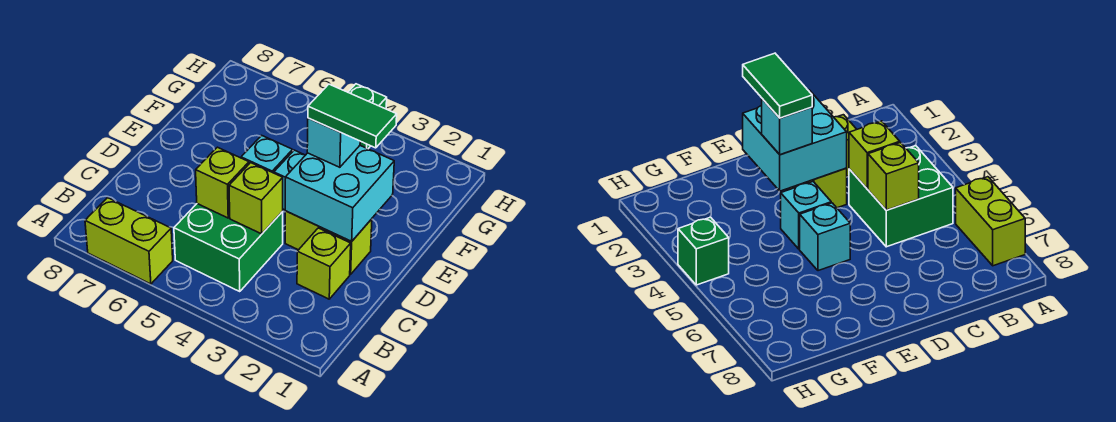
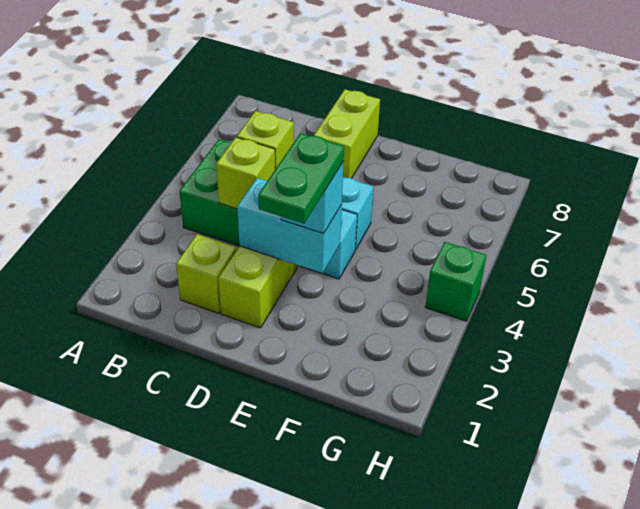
lime 1x2 brick [85,198,173,284] -> lime 1x2 brick moved to [314,89,380,178]
cyan 2x2 brick [285,146,394,241] -> cyan 1x2 brick [237,178,342,273]
green 1x2 tile [308,84,397,148] -> green 1x2 plate [258,133,344,224]

